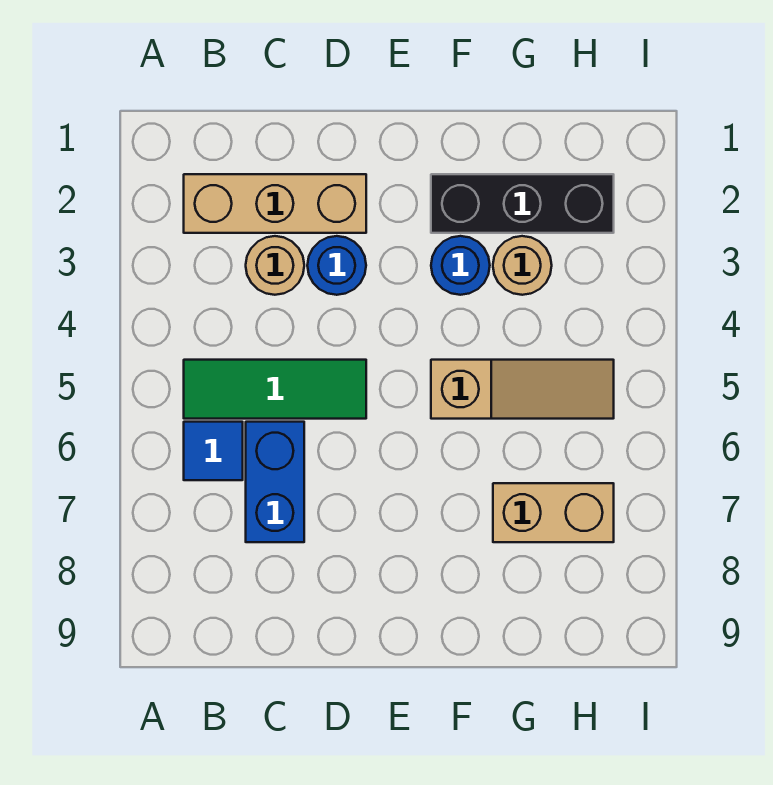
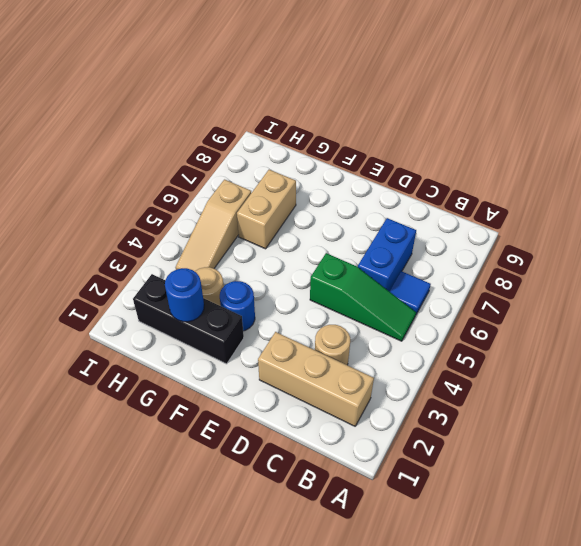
green 1x3 tile [184,360,366,419] -> green 1x3 slope [310,253,416,341]
blue 1x1 round brick [307,236,366,295] -> blue 1x1 round brick moved to [165,268,204,322]
tan 1x3 slope [431,360,614,419] -> tan 1x3 slope turned to [175,180,251,271]
tan 1x2 brick [493,483,614,542] -> tan 1x2 brick turned to [237,170,296,249]

